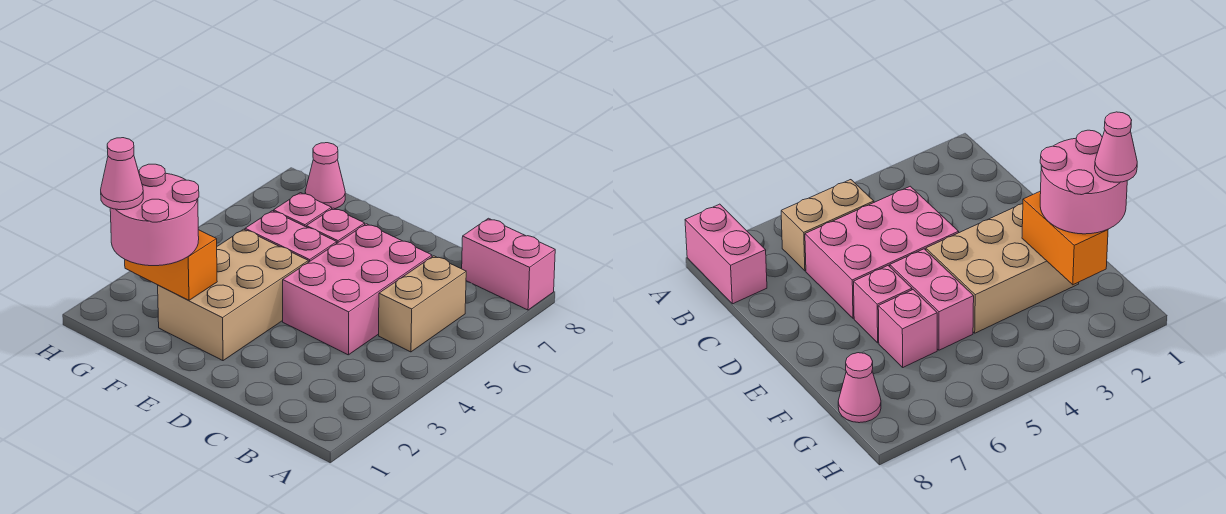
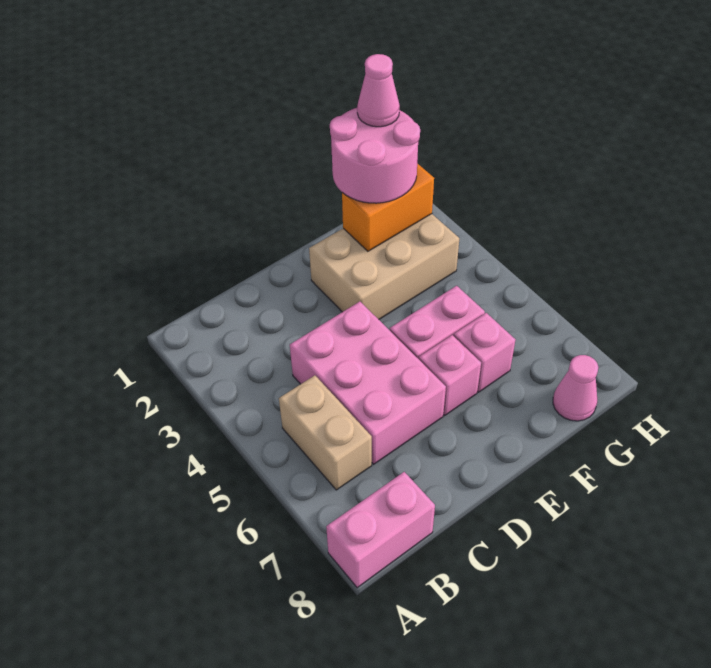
tan 2x3 brick [158,229,308,361] -> tan 2x3 brick turned to [309,214,459,319]

